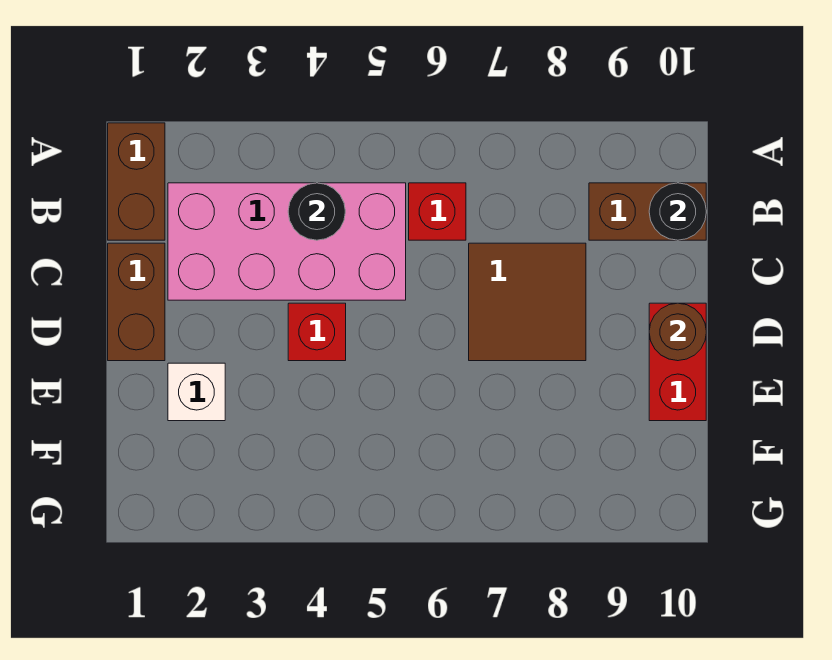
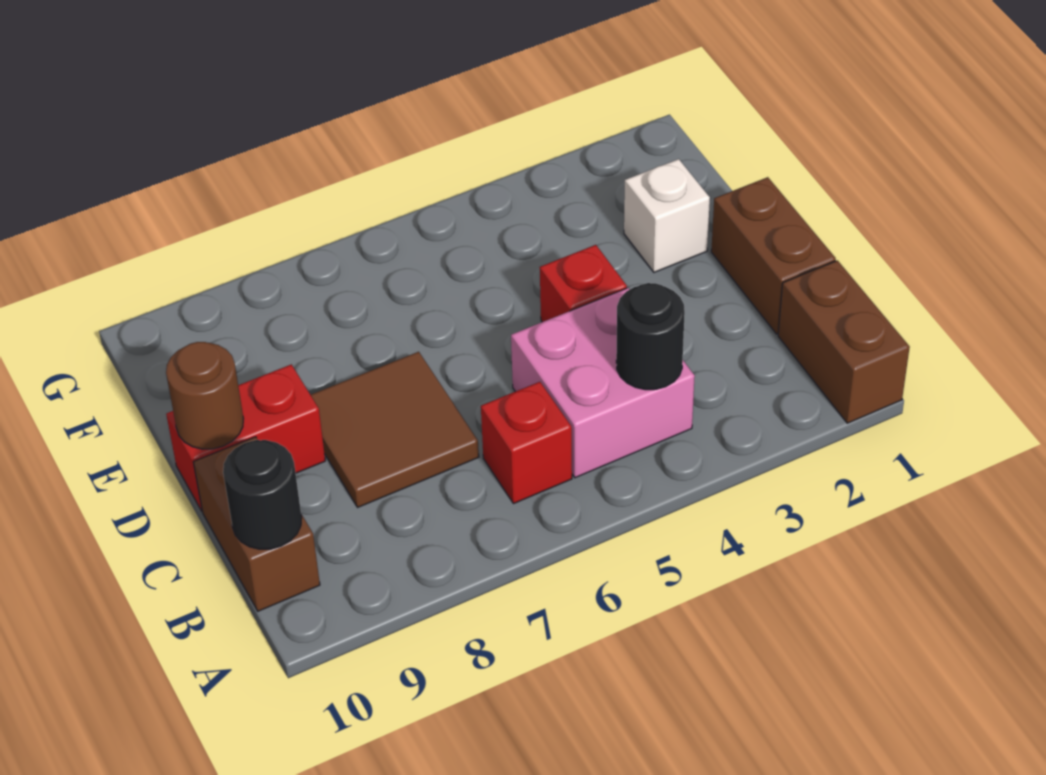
pink 2x4 brick [168,183,406,300] -> pink 2x2 brick [511,288,695,478]
brown 1x2 brick [589,183,706,240] -> brown 1x2 brick turned to [194,437,320,611]
red 1x2 brick [649,303,706,421] -> red 1x2 brick turned to [166,364,325,511]

